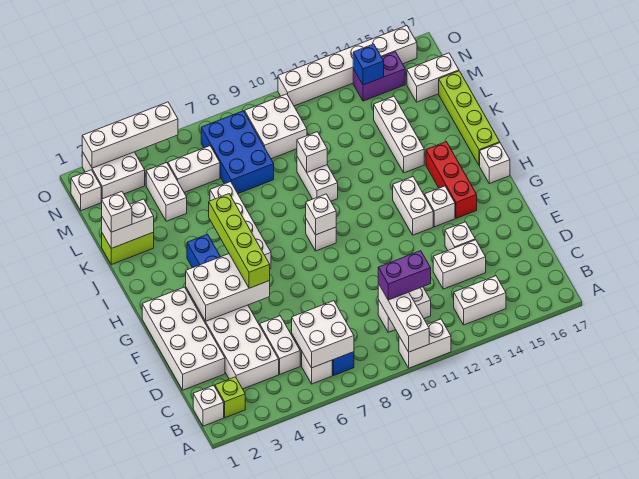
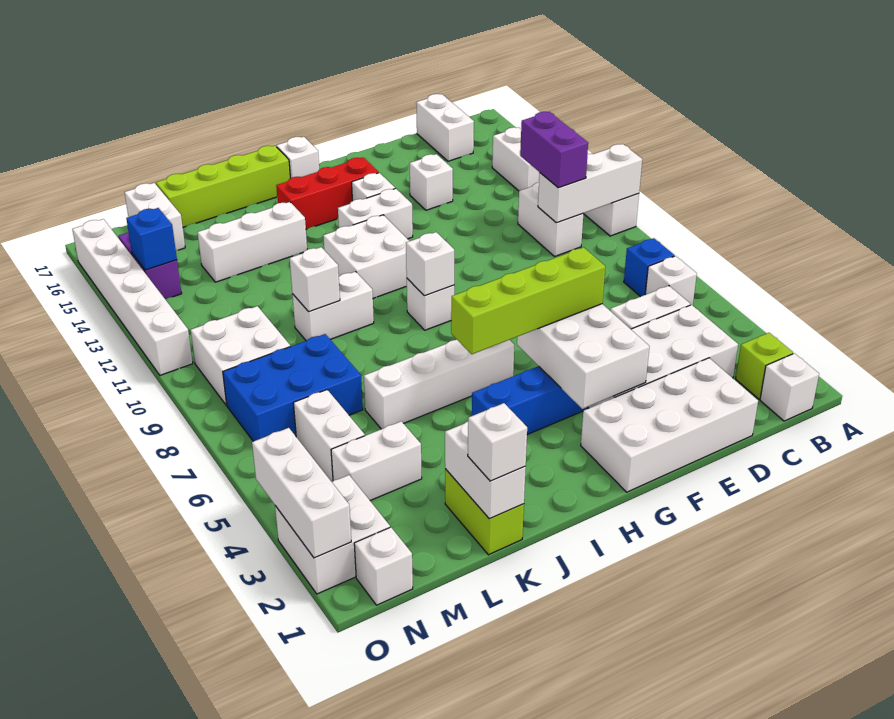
white 2x2 brick [292,301,354,368] -> white 2x2 brick moved to [323,215,409,298]
white 1x2 brick [433,240,486,289] -> white 1x2 brick moved to [416,94,474,161]
white 1x4 brick [82,102,178,168] -> white 1x3 brick [252,428,351,558]

